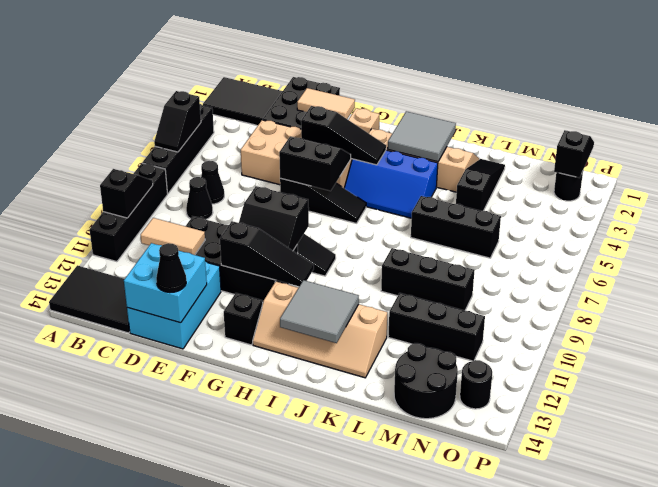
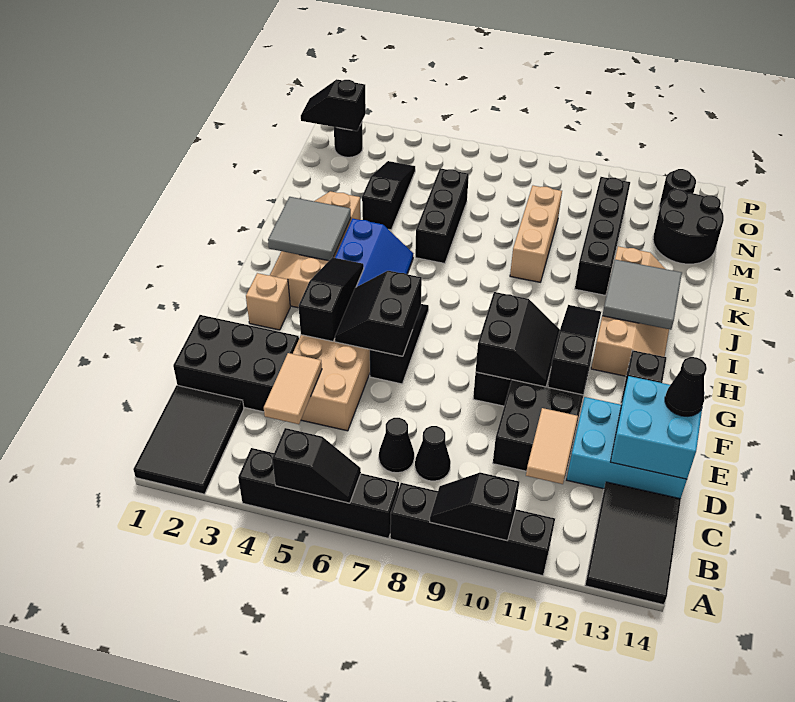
tan 1x2 tile [297,88,355,119] -> tan 1x2 tile moved to [264,353,322,424]
black 1x3 brick [381,248,475,311] -> tan 1x3 brick [510,186,562,282]
black 1x3 slope [456,159,505,211] -> black 1x3 slope turned to [362,161,415,230]
black 1x3 brick [388,293,485,361] -> black 1x4 brick [575,177,630,295]

